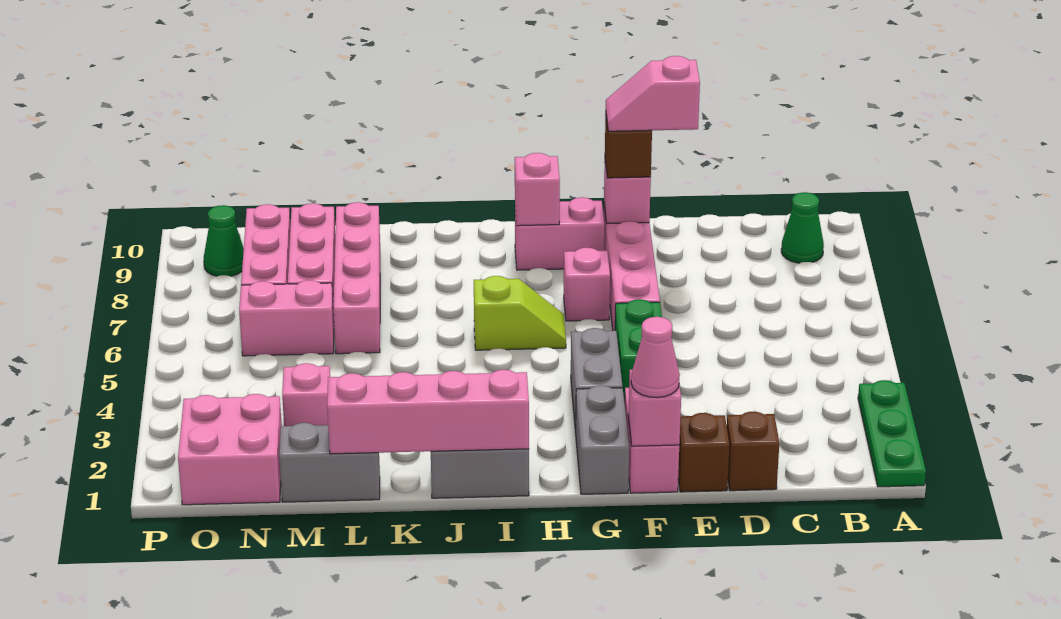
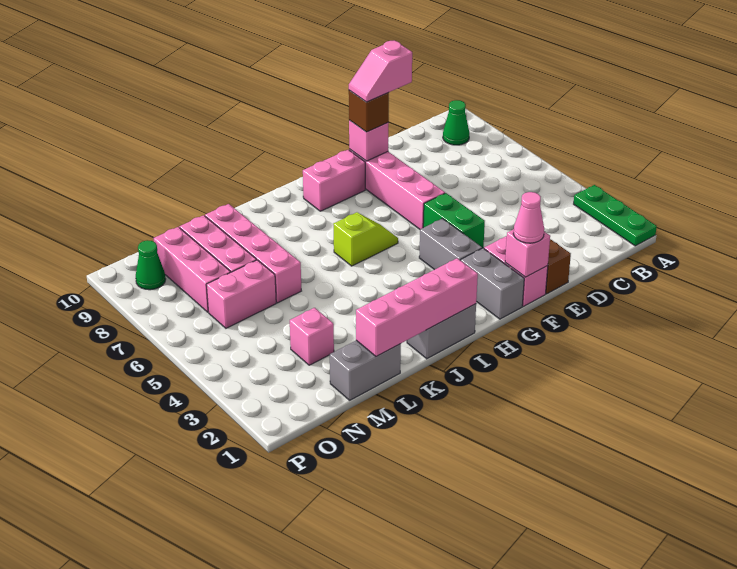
brown 1x1 brick [727,412,779,491] -> none
pink 1x1 brick [564,248,610,321] -> none
pink 1x1 brick [515,153,560,226] -> none
pink 2x2 brick [178,394,282,505] -> none

